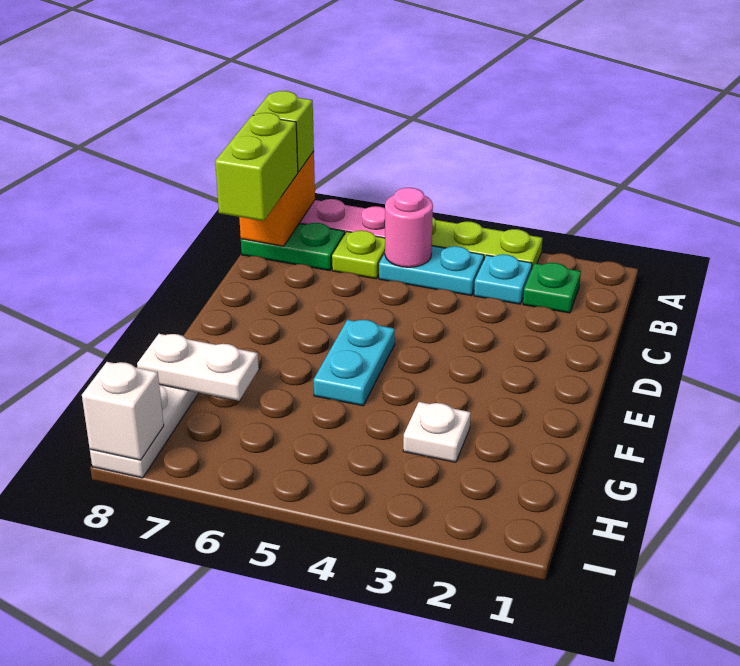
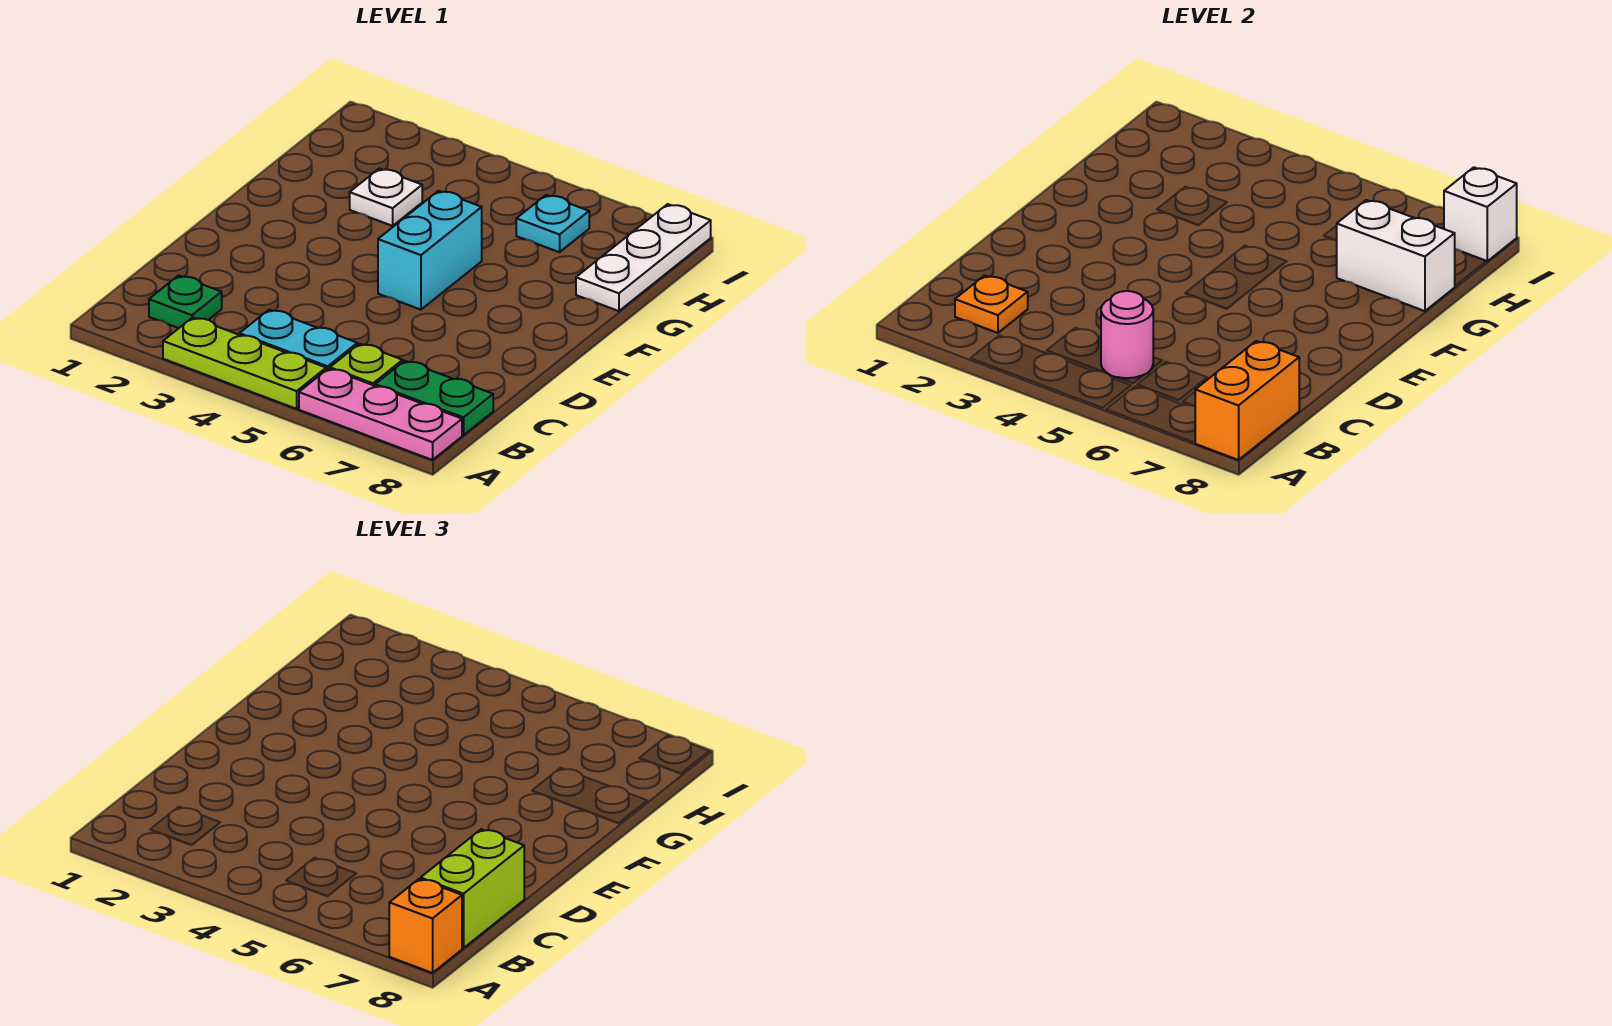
lime 1x1 brick [253,91,314,172] -> orange 1x1 brick [389,879,462,973]
none -> orange 1x1 plate [955,276,1028,333]
cyan 1x1 plate [474,254,532,304] -> cyan 1x1 plate moved to [516,195,589,252]
cyan 1x2 plate [314,320,395,406] -> cyan 1x2 brick [378,191,482,310]
white 1x2 plate [137,334,259,401] -> white 1x2 brick [1336,200,1455,311]

